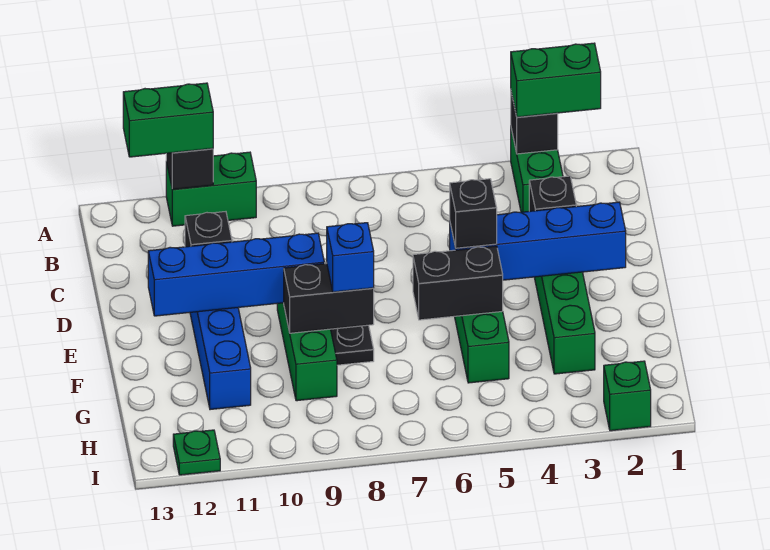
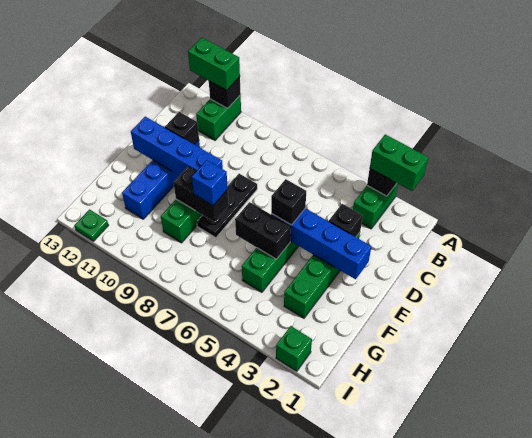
green 1x2 brick [166,152,256,226] -> green 1x2 brick turned to [196,95,241,140]

